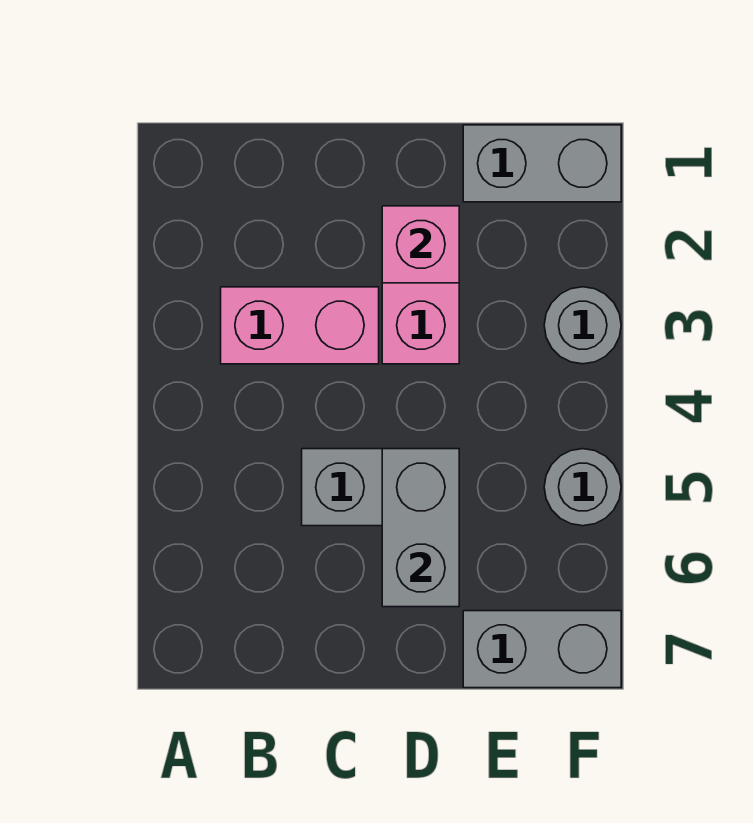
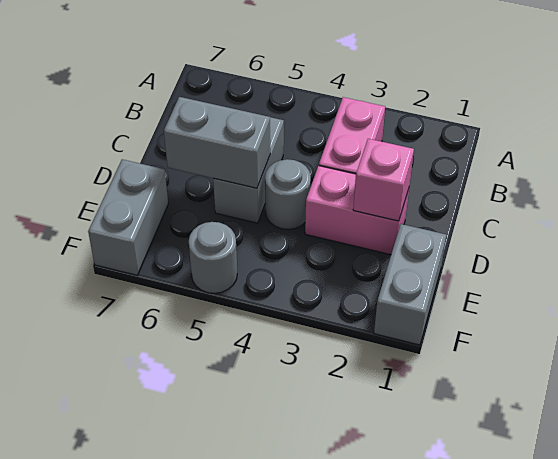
grey 1x1 round brick [544,287,621,364] -> grey 1x1 round brick moved to [265,159,311,230]

